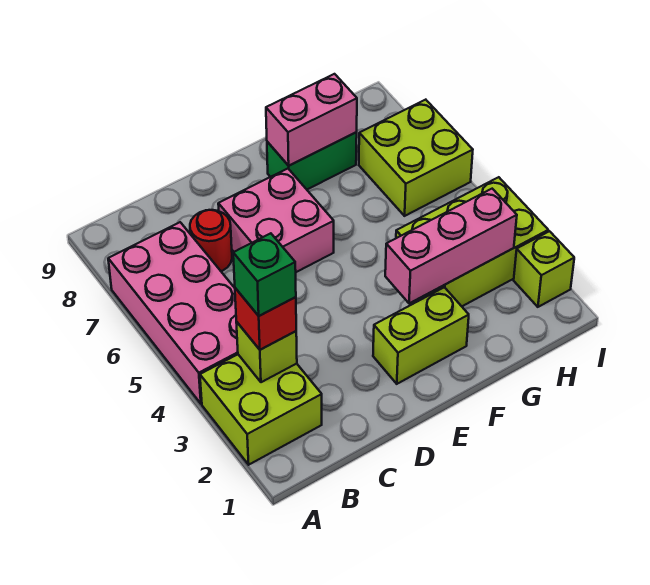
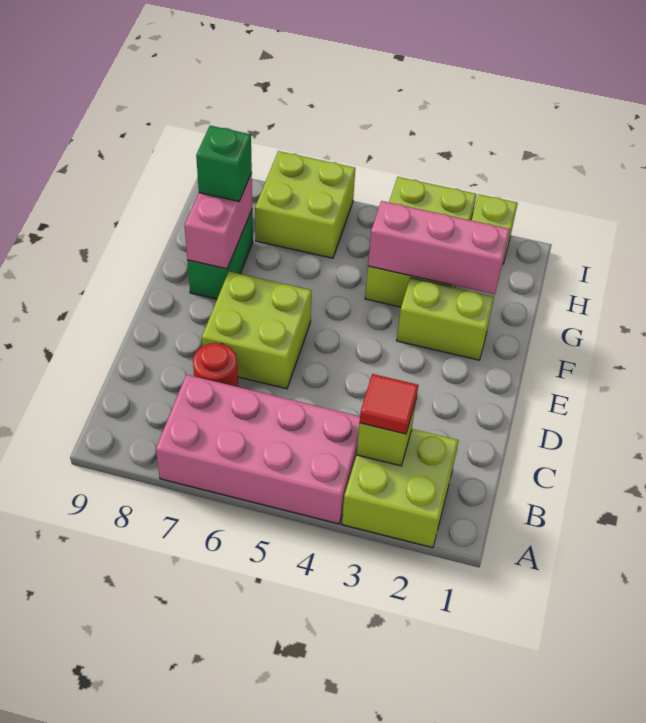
red 1x1 brick [235,288,296,350] -> red 1x1 tile [360,374,418,434]
green 1x1 brick [233,233,296,316] -> green 1x1 brick moved to [196,126,252,201]
pink 2x2 brick [218,169,334,272] -> lime 2x2 brick [202,272,312,389]
lime 1x2 brick [373,287,469,384] -> lime 1x2 brick turned to [397,278,494,360]
pink 1x3 brick [385,189,517,303] -> pink 1x3 brick turned to [368,201,510,295]

